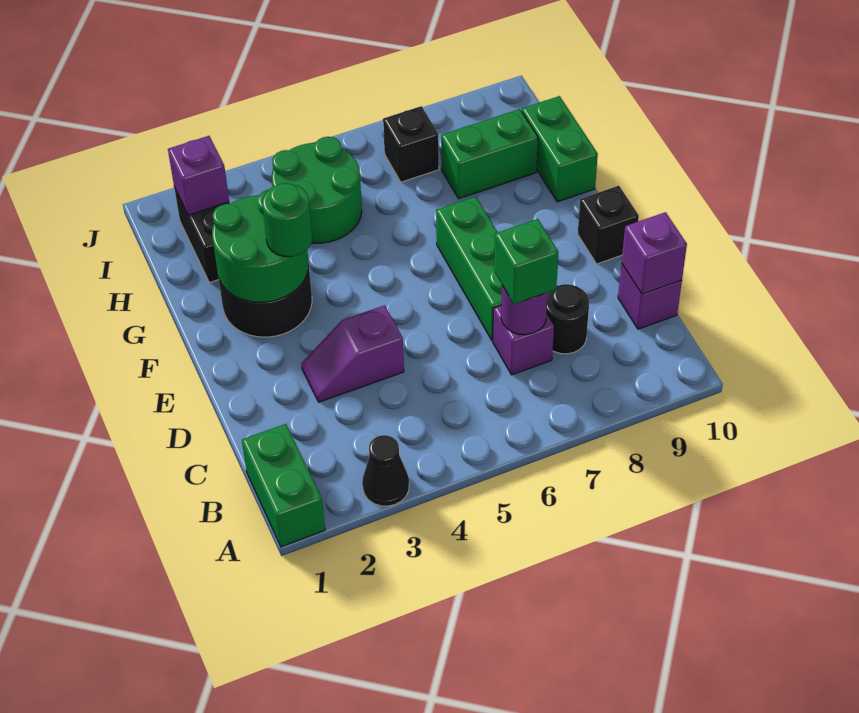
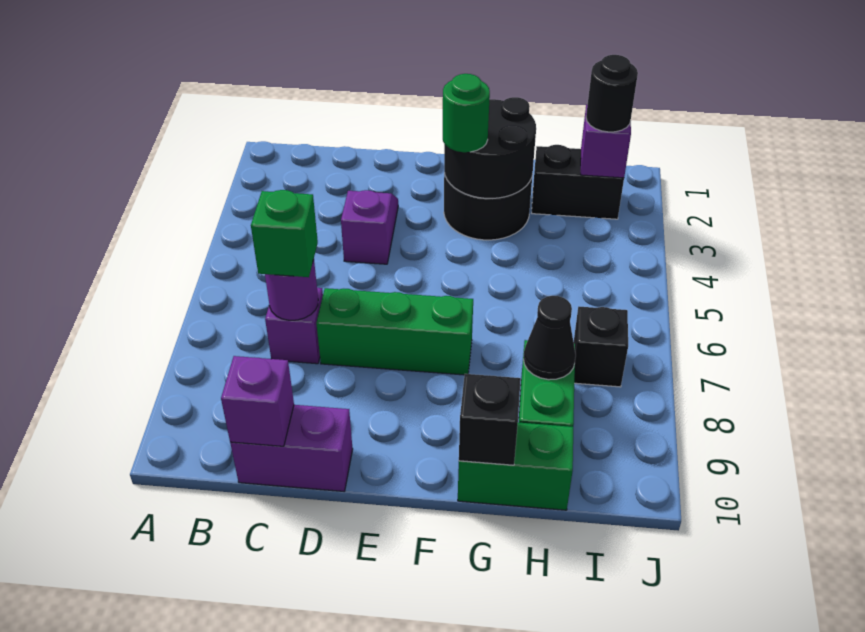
green 1x2 brick [242,424,325,547] -> none
black 1x1 cone [362,435,409,506] -> black 1x1 cone moved to [524,296,576,380]
black 1x1 round brick [546,284,589,354] -> black 1x1 round brick moved to [586,55,638,132]
purple 1x1 brick [618,263,682,329] -> purple 1x2 brick [230,405,353,491]
black 1x1 brick [578,186,639,264] -> black 1x1 brick moved to [459,374,521,465]
green 2x2 round brick [212,190,309,302] -> black 2x2 round brick [444,97,536,198]
green 2x2 round brick [272,137,362,243] -> none

